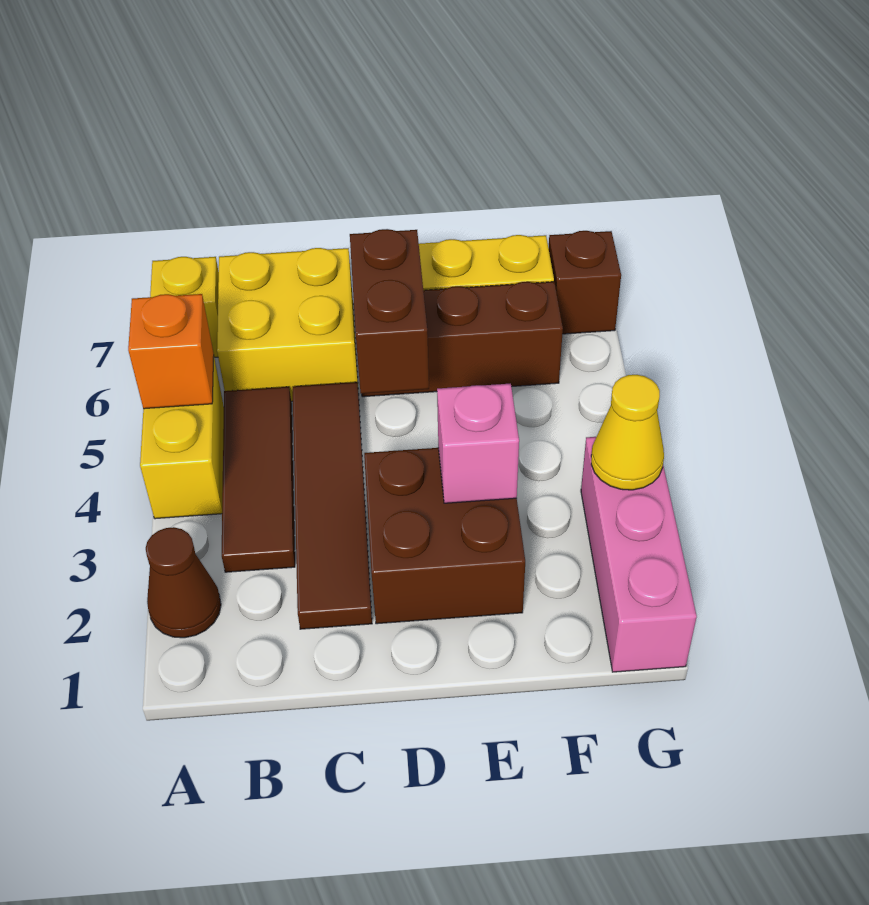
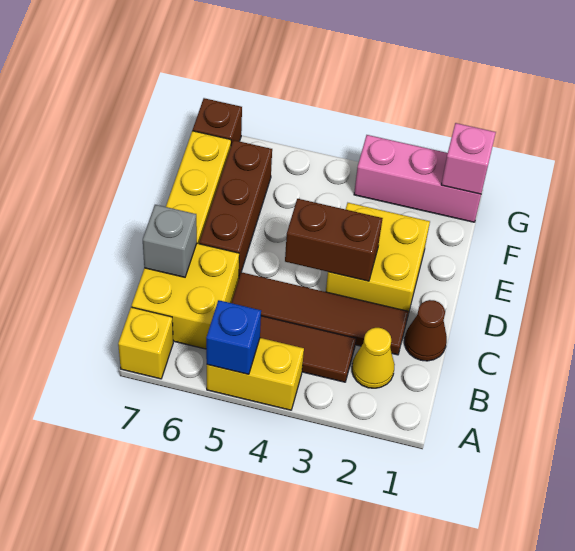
brown 1x1 cone [146,527,221,638] -> brown 1x1 cone moved to [404,300,447,361]
orange 1x1 brick [128,294,214,409] -> blue 1x1 brick [206,300,261,374]
none -> grey 1x1 brick [143,205,197,277]
brown 2x2 brick [364,448,525,624] -> yellow 2x2 brick [326,203,430,314]
brown 1x2 brick [350,229,429,394] -> brown 1x2 brick moved to [285,199,383,281]
pink 1x1 brick [437,384,519,503] -> pink 1x1 brick moved to [441,123,496,194]
yellow 1x1 cone [591,375,664,490] -> yellow 1x1 cone moved to [352,328,395,388]

